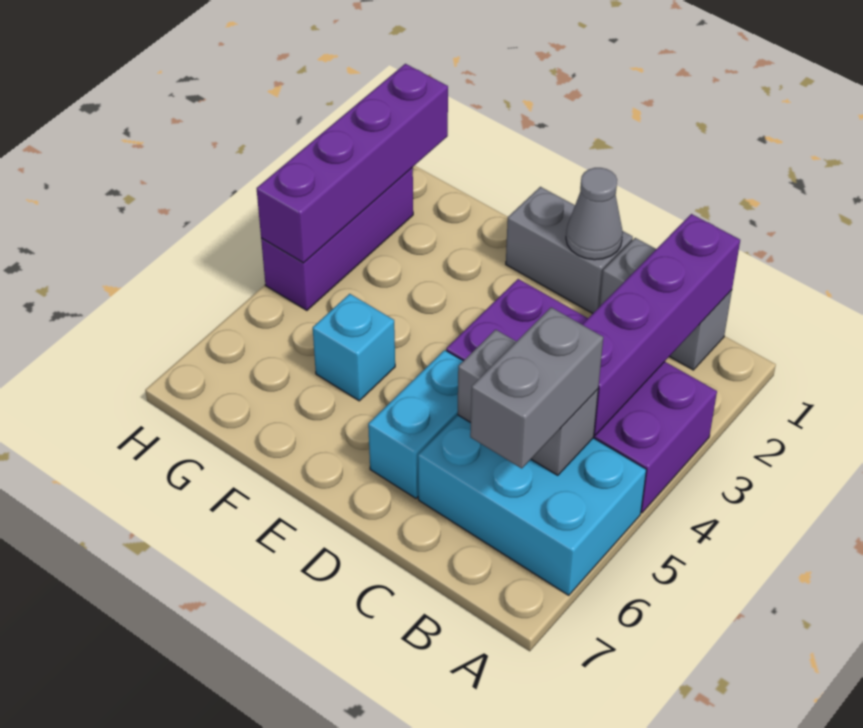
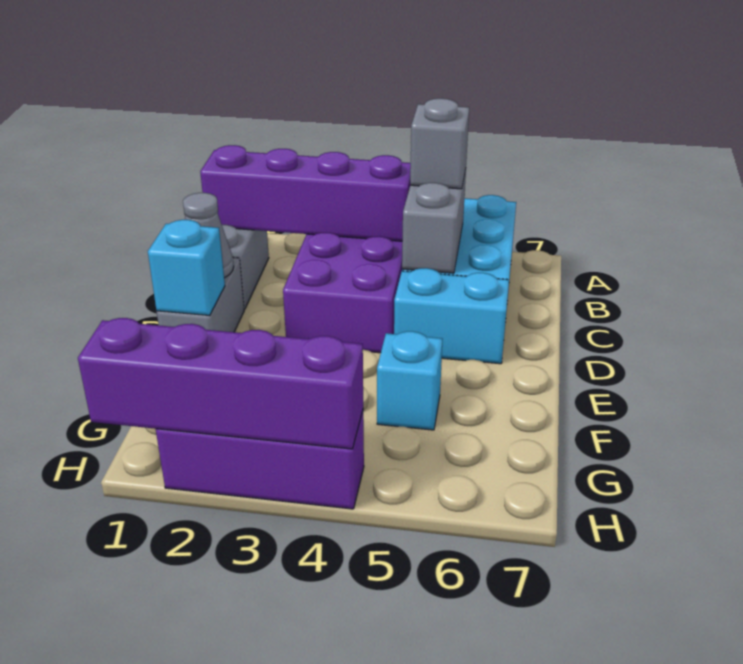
grey 1x2 brick [470,307,603,469] -> grey 1x1 brick [410,98,469,189]
none -> cyan 1x1 brick [148,220,225,316]

